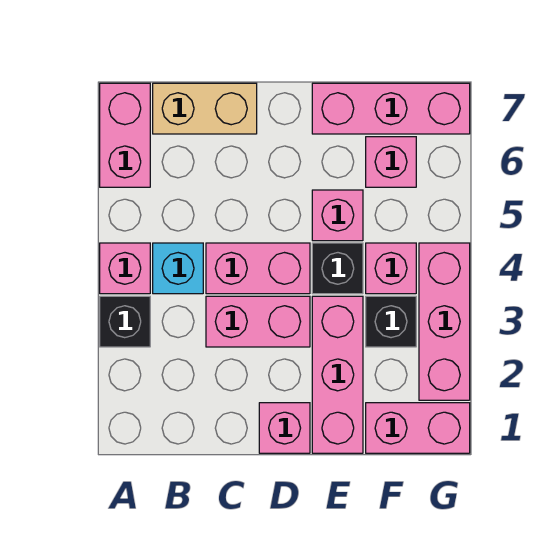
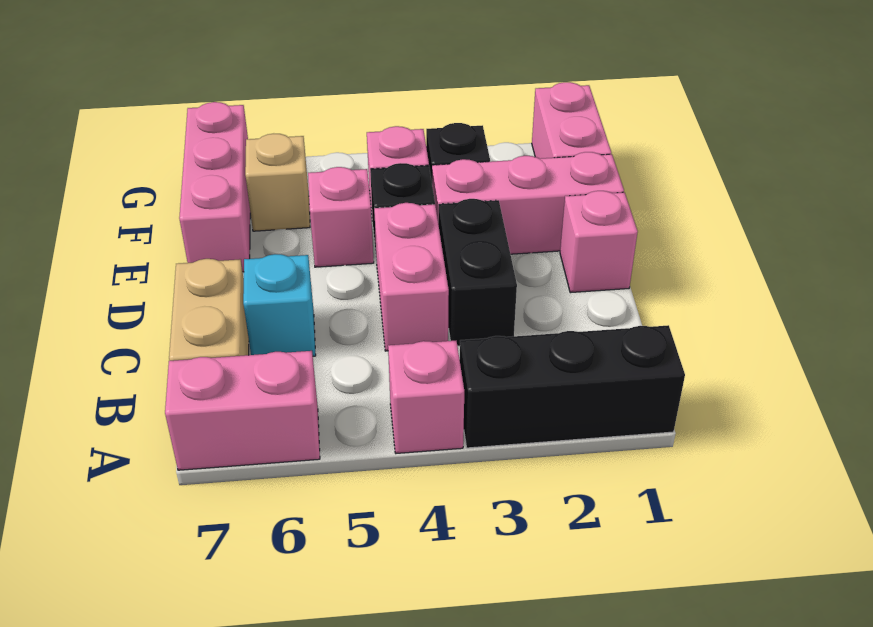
black 1x1 brick [100,296,150,347] -> black 1x3 brick [460,325,685,448]
cyan 1x1 brick [153,243,203,294] -> cyan 1x1 brick moved to [243,254,316,356]
pink 1x2 brick [206,296,310,347] -> black 1x2 brick [438,199,517,346]
pink 1x1 brick [366,137,416,187] -> tan 1x1 brick [245,134,310,231]
pink 1x3 brick [419,243,470,400] -> none

